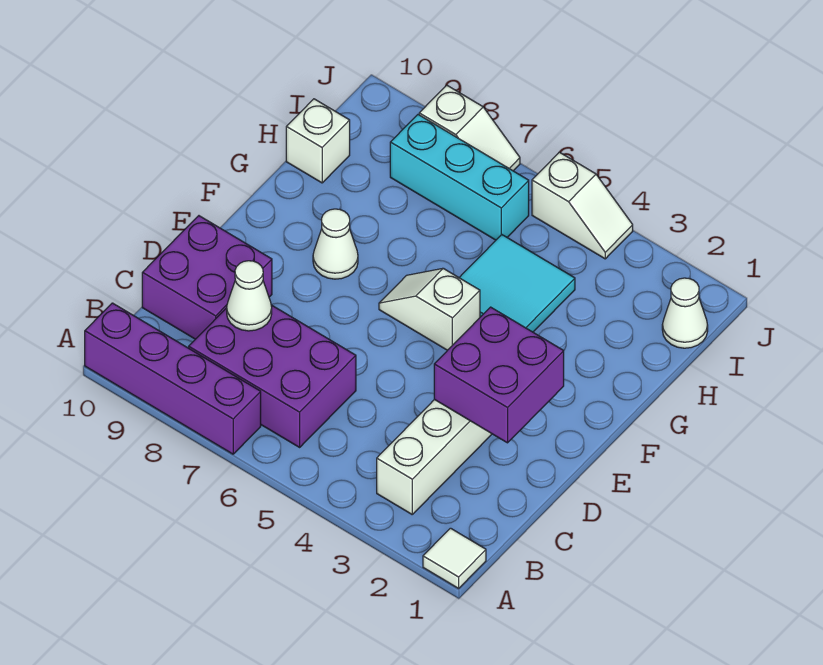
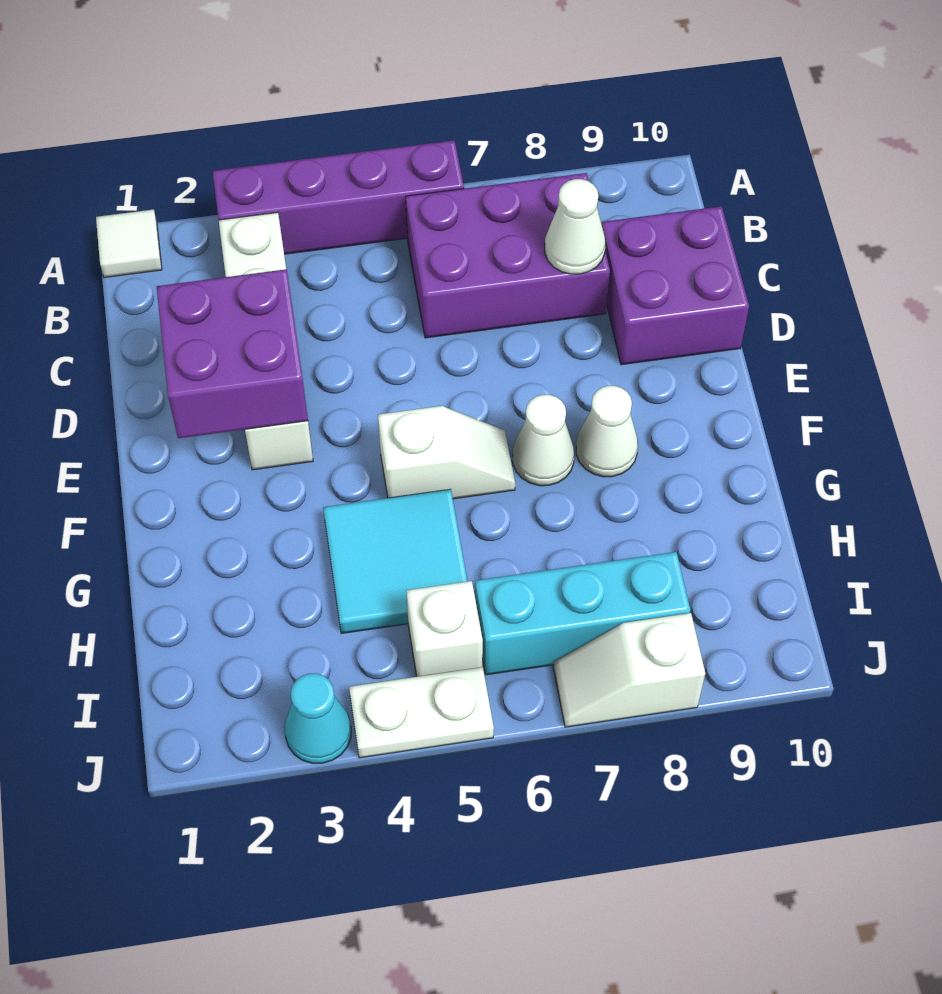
purple 1x4 brick [85,303,261,454] -> purple 1x4 brick moved to [212,140,464,254]
white 1x1 brick [286,99,350,183] -> white 1x1 brick moved to [406,581,483,677]
white 1x1 cone [662,278,708,348] -> white 1x1 cone moved to [513,395,574,486]
none -> cyan 1x1 cone [285,673,351,763]
white 1x2 slope [532,152,633,259] -> white 1x2 plate [349,667,494,758]

